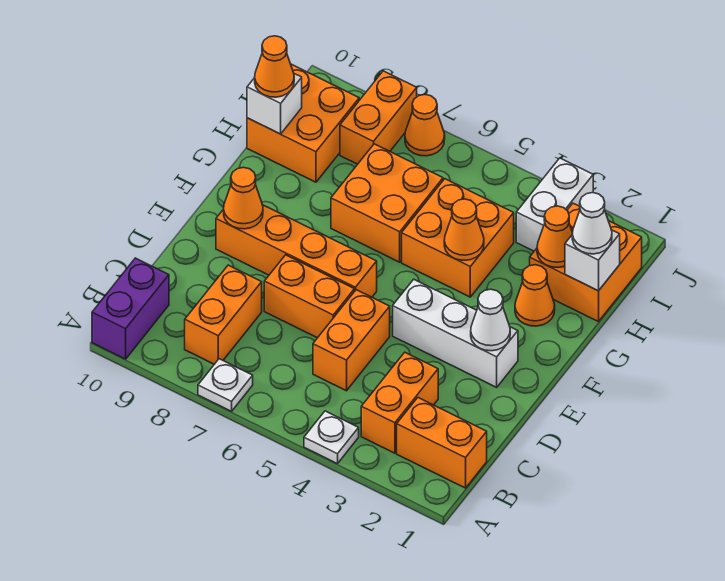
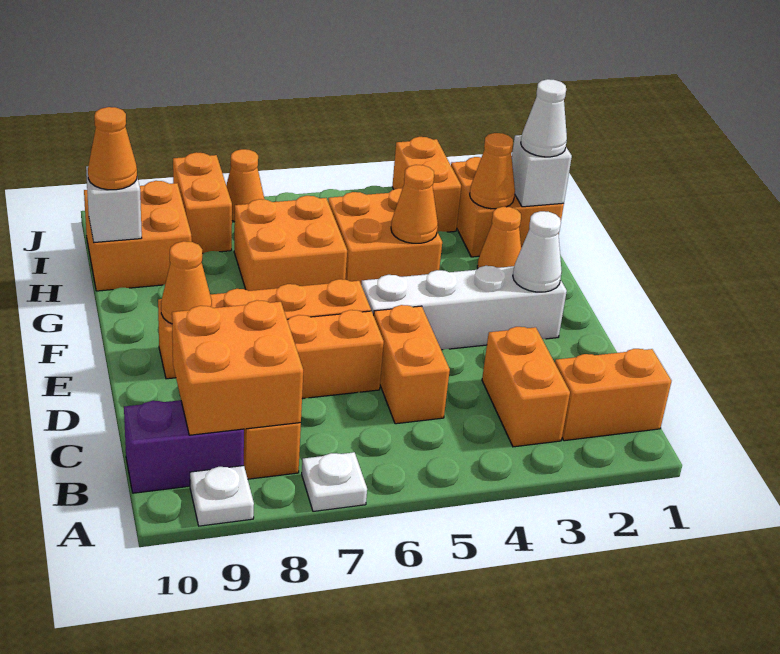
white 1x1 plate [304,411,359,464] -> white 1x1 plate moved to [190,466,254,526]
purple 1x2 brick [92,258,169,359] -> purple 1x2 brick turned to [124,400,244,493]
none -> orange 2x2 brick [172,300,303,435]
white 1x3 brick [393,279,518,387] -> white 1x4 brick [361,266,567,350]
white 1x2 brick [516,158,593,251] -> orange 1x2 brick [392,137,461,232]

